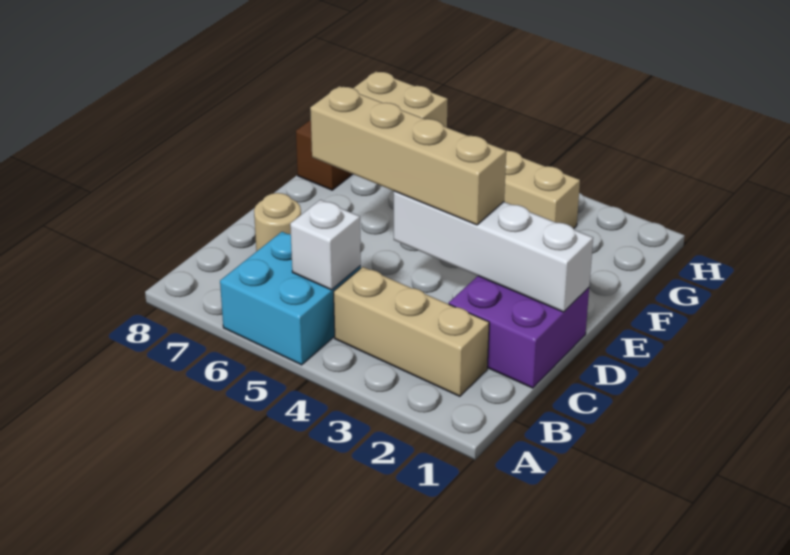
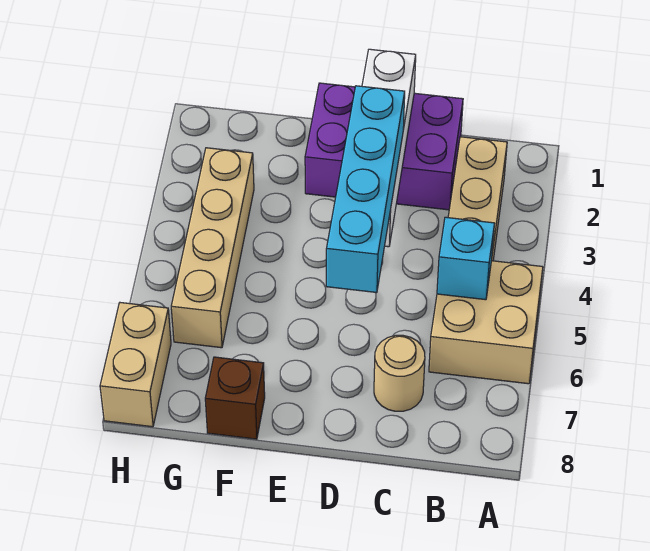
cyan 2x2 brick [220,232,361,365] -> tan 2x2 brick [429,261,543,384]
white 1x1 brick [290,200,361,290] -> cyan 1x1 brick [437,217,495,300]
purple 2x2 brick [449,276,589,388] -> purple 2x3 brick [305,83,463,210]
tan 1x4 brick [310,86,506,225] -> cyan 1x4 brick [326,86,405,293]

